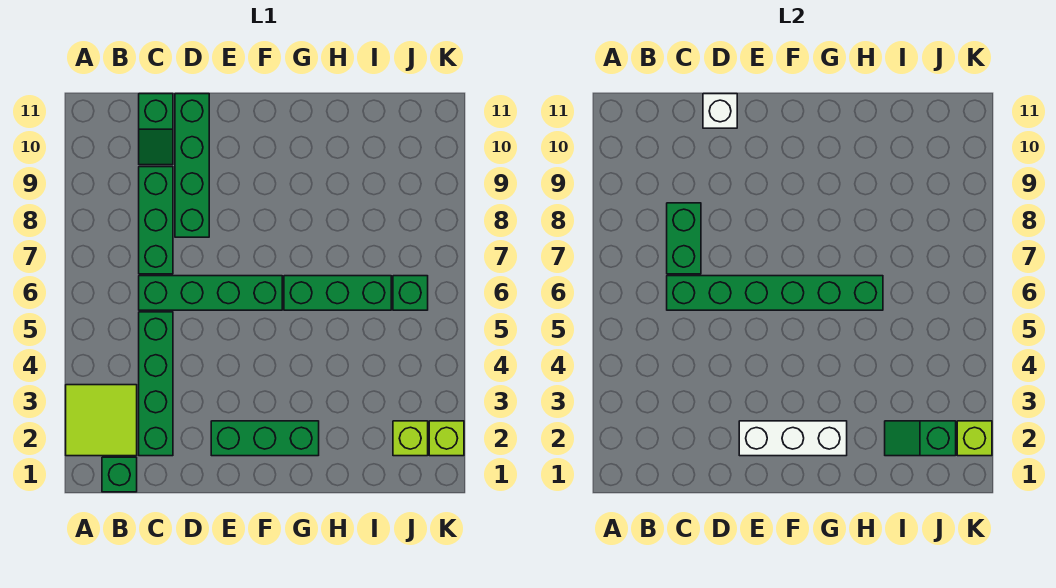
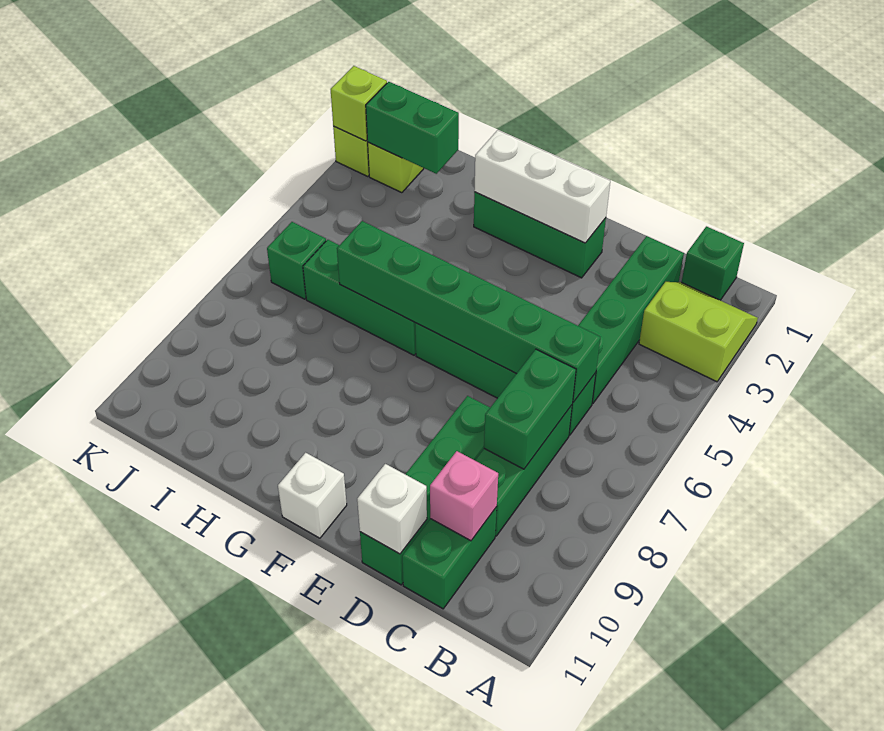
lime 2x2 tile [66,385,137,456] -> lime 2x2 slope [639,282,758,382]
green 1x2 slope [139,94,173,165] -> green 1x2 brick [402,507,497,609]
none -> pink 1x1 brick [430,451,498,541]
none -> white 1x1 brick [278,453,347,538]
green 1x2 slope [885,421,956,456] -> green 1x2 brick [366,82,459,174]

